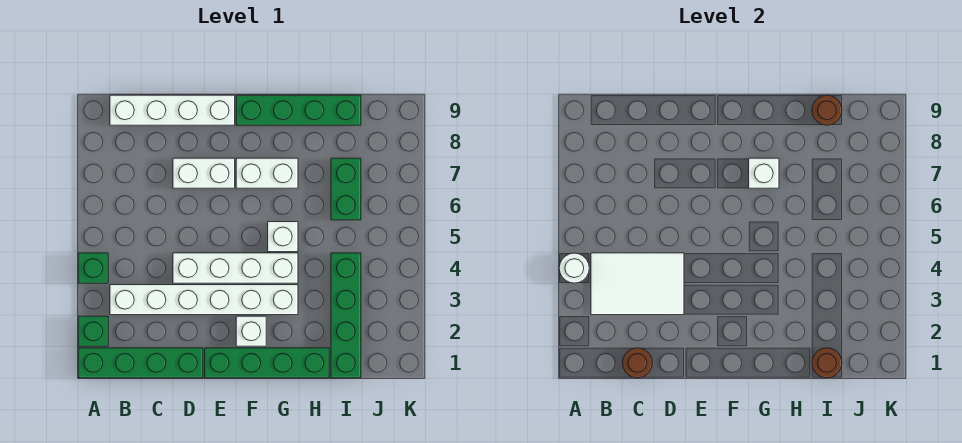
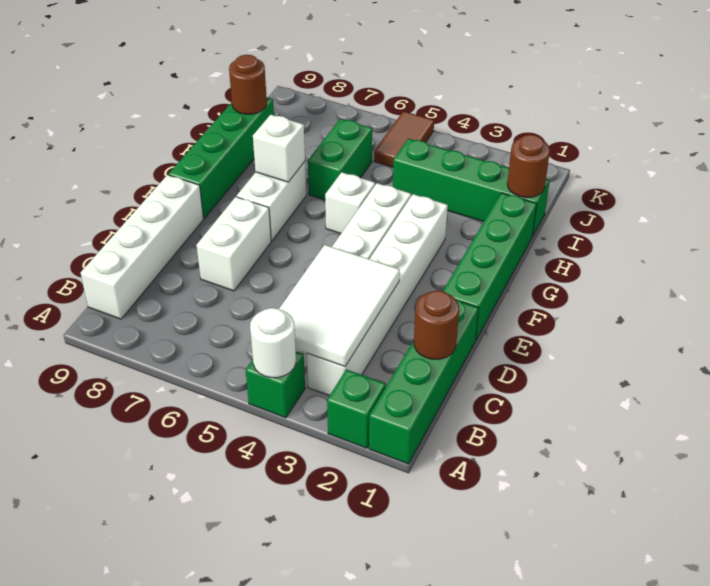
white 1x1 brick [236,316,266,346] -> none
green 1x2 brick [331,158,361,220] -> green 1x2 brick turned to [308,119,372,200]
none -> brown 1x2 tile [374,111,434,167]

